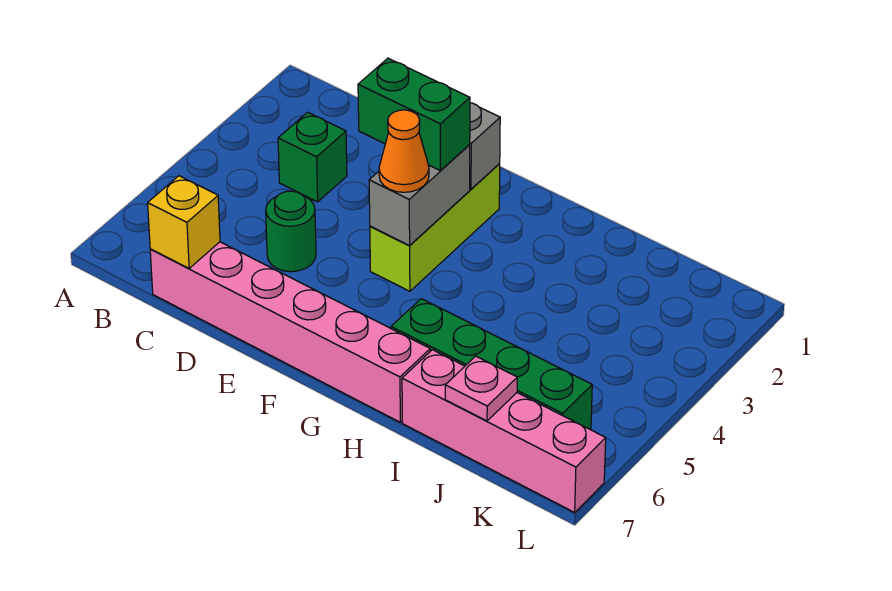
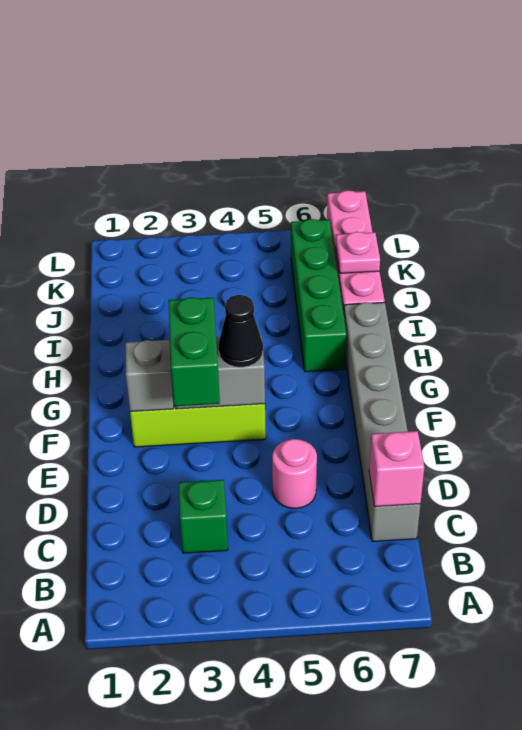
pink 1x6 brick [150,242,430,422] -> grey 1x6 brick [344,302,420,542]
yellow 1x1 brick [148,176,220,268] -> pink 1x1 brick [369,431,424,507]
green 1x1 round brick [266,191,316,272] -> pink 1x1 round brick [272,439,317,508]
orange 1x1 cone [379,110,429,192] -> black 1x1 cone [218,295,263,367]

